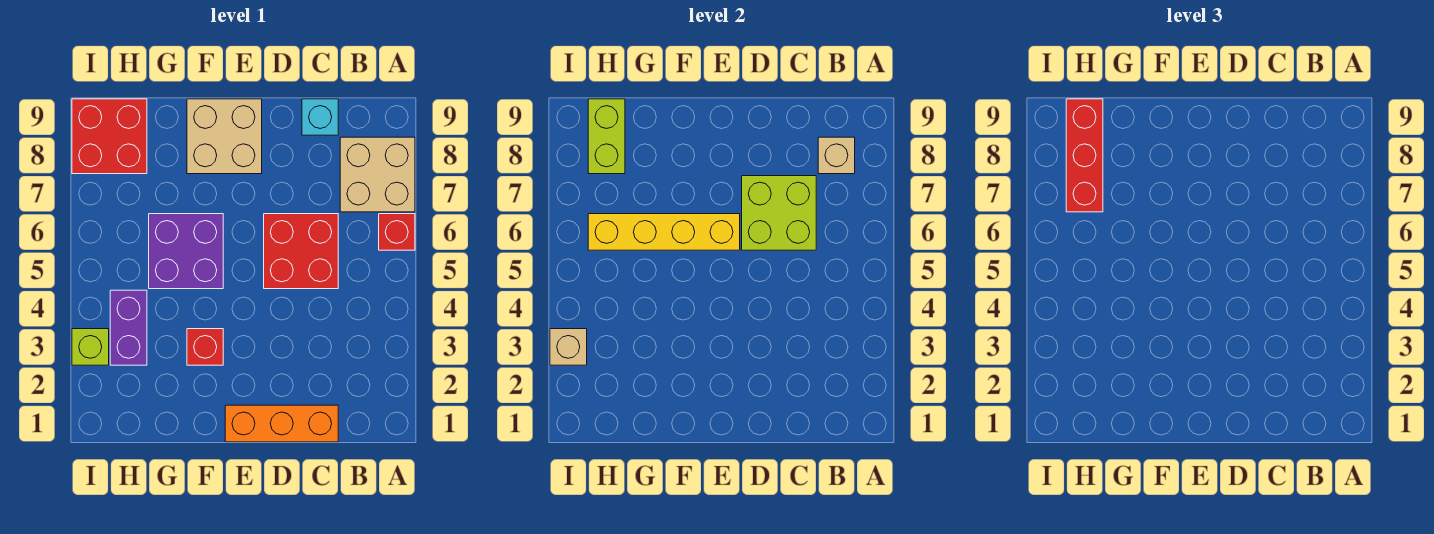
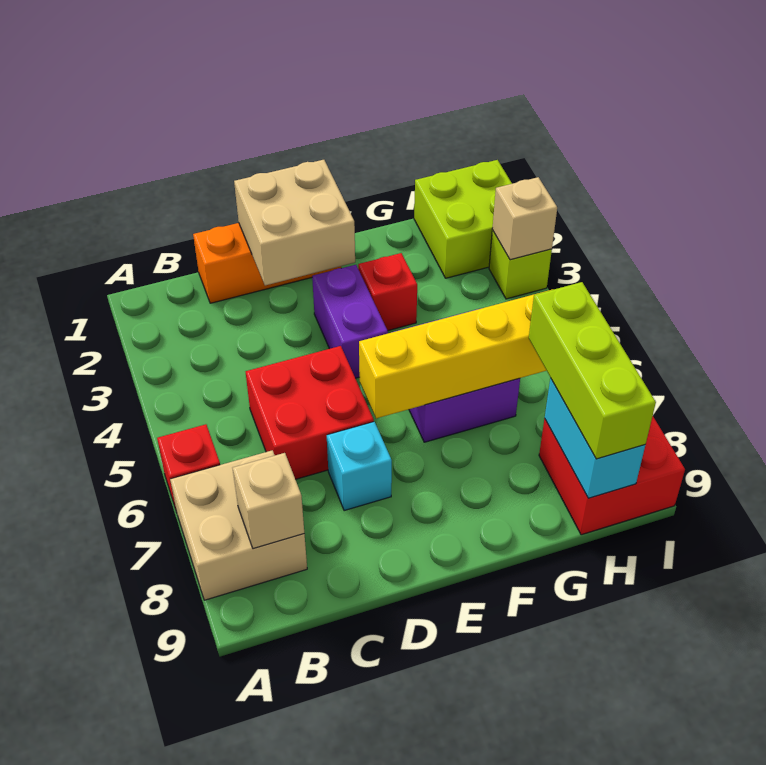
lime 2x2 brick [742,176,816,250] -> lime 2x2 brick moved to [414,160,512,278]
cyan 1x1 brick [302,99,338,135] -> cyan 1x1 brick moved to [327,422,392,511]
tan 2x2 brick [187,99,262,174] -> tan 2x2 brick moved to [234,160,355,285]
purple 1x2 brick [110,290,147,365] -> purple 1x2 brick moved to [312,265,388,378]
red 1x3 brick [1066,99,1103,212] -> lime 1x3 brick [529,282,656,459]
lime 1x2 brick [588,99,625,174] -> cyan 1x2 brick [545,378,645,498]

